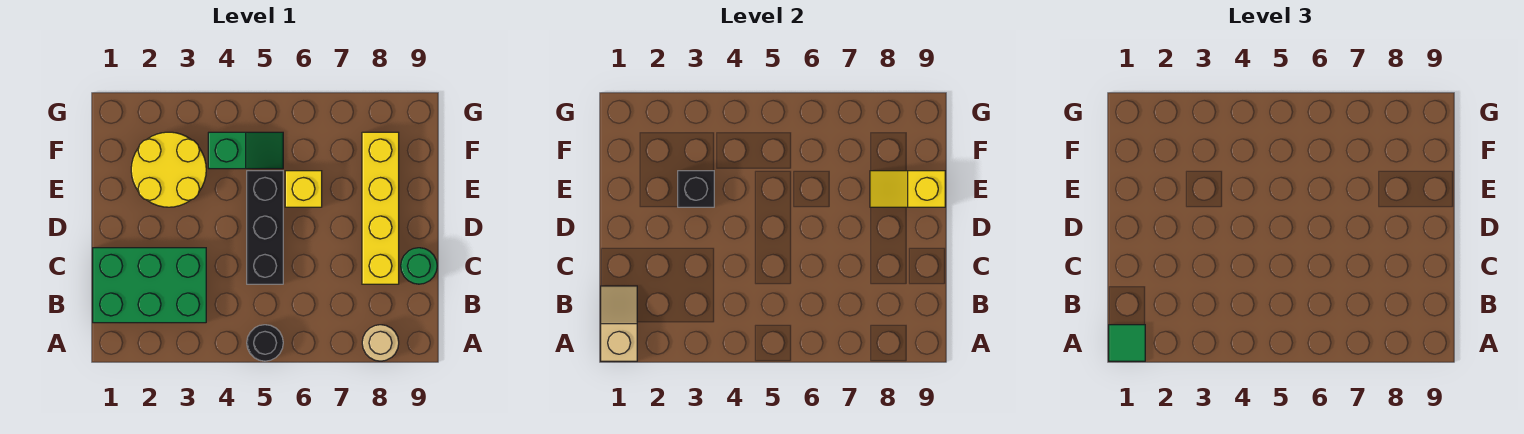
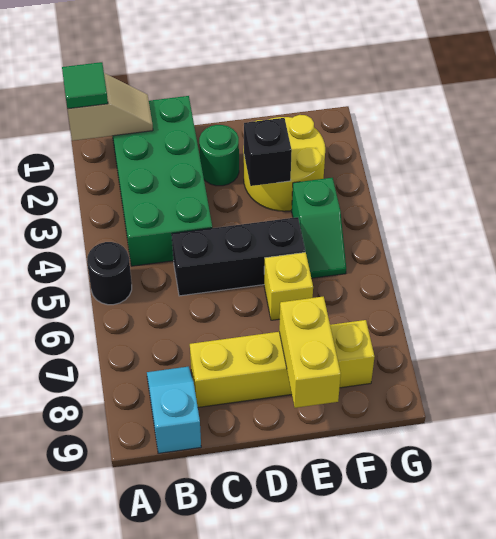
tan 1x1 round brick [362,325,399,361] -> none
green 2x3 brick [93,248,206,323] -> green 2x4 brick [113,96,212,266]
none -> cyan 1x2 slope [147,367,201,453]
green 1x1 round brick [401,248,437,284] -> green 1x1 round brick moved to [199,125,239,186]
yellow 1x2 slope [870,171,945,207] -> yellow 1x2 brick [279,297,341,408]

